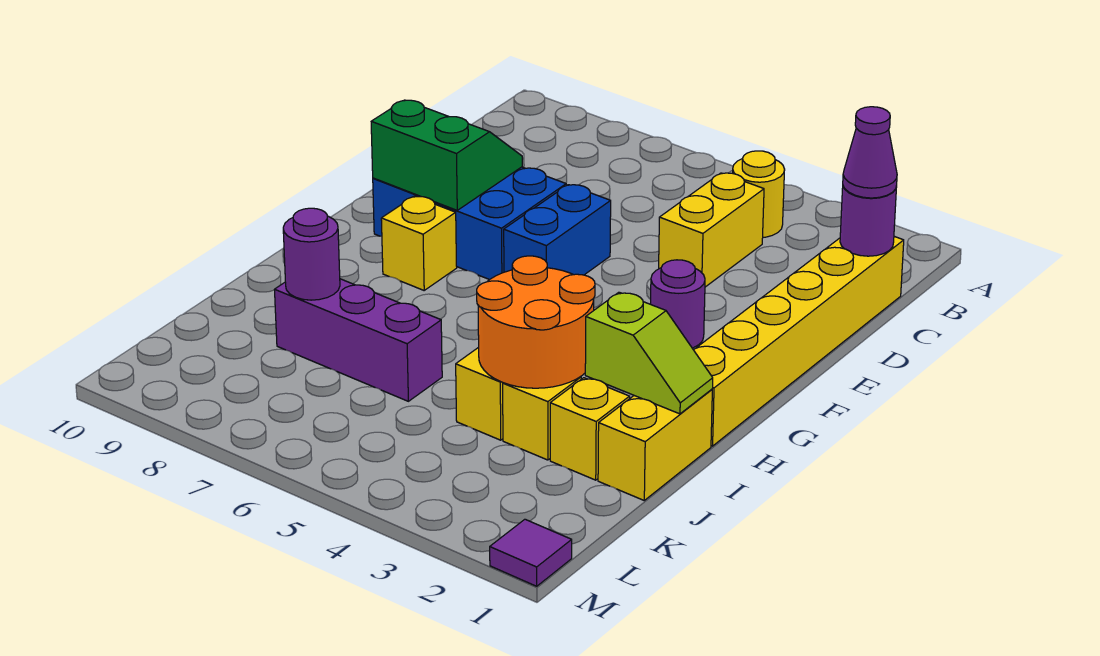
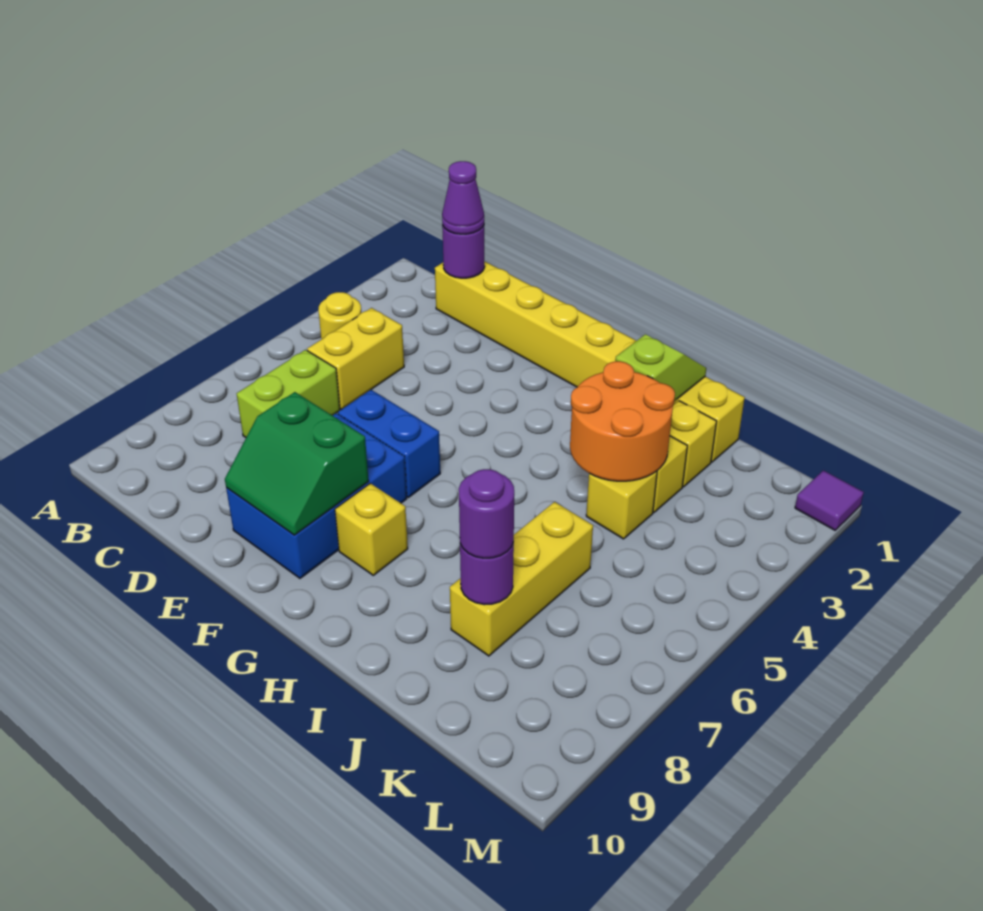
yellow 1x2 brick [659,173,764,287] -> yellow 1x2 brick turned to [307,308,404,409]
none -> lime 1x2 brick [237,350,340,437]
green 2x2 slope [371,100,522,210] -> green 2x2 slope turned to [225,392,369,535]
purple 1x1 round brick [651,260,705,348] -> purple 1x1 round brick moved to [459,469,514,558]
purple 1x3 brick [275,279,442,401] -> yellow 1x3 brick [450,502,593,656]

